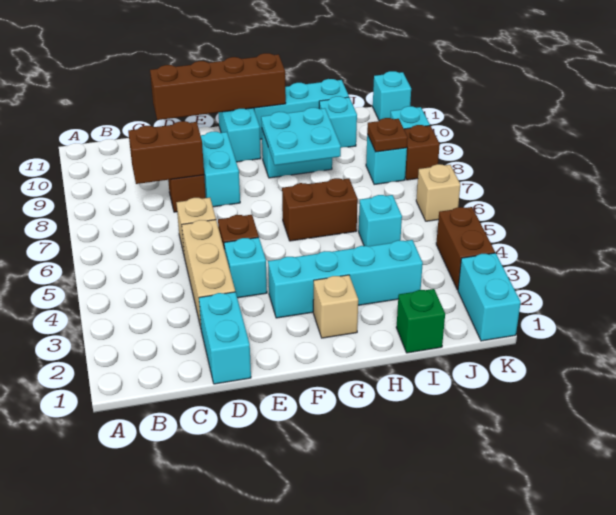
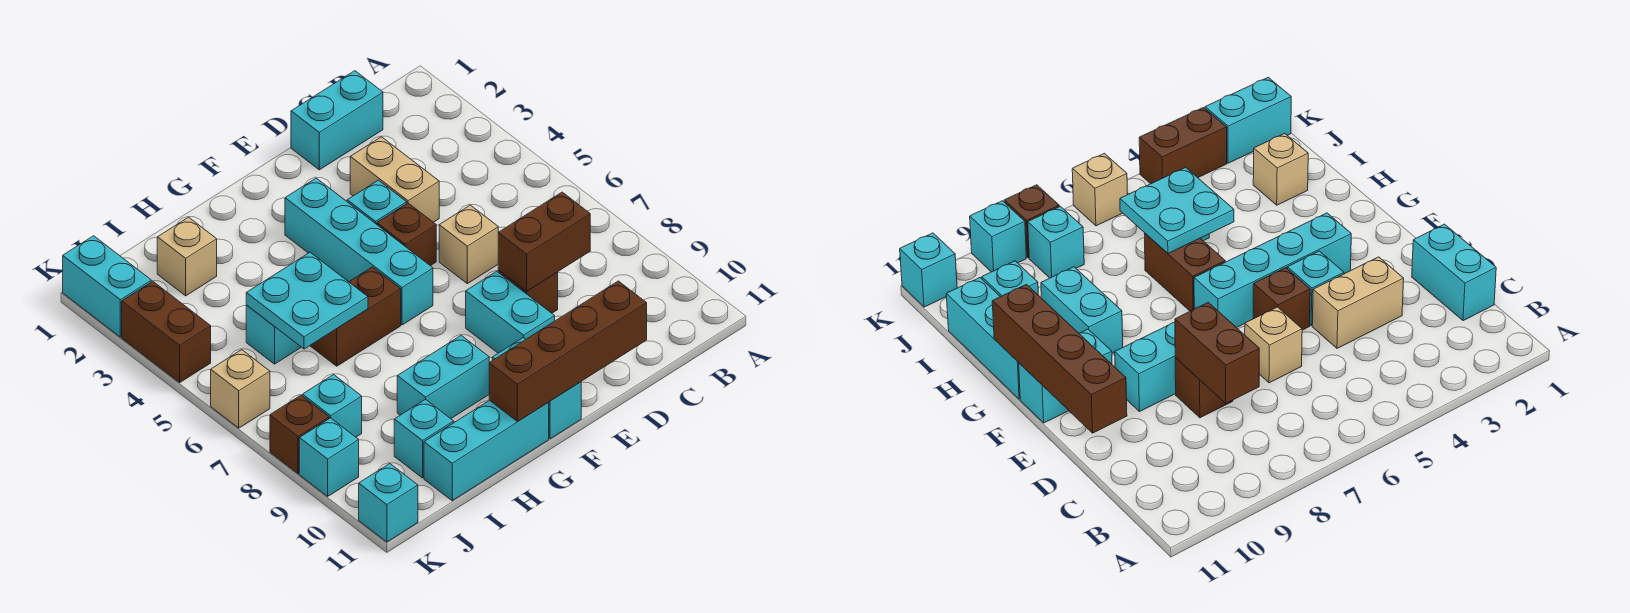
cyan 1x2 brick [199,292,251,384] -> cyan 1x2 brick turned to [291,71,383,170]
tan 1x3 brick [182,220,235,327] -> tan 1x2 brick [350,137,439,222]
cyan 1x4 brick [268,240,423,318] -> cyan 1x4 brick turned to [285,178,433,325]
tan 1x1 brick [313,275,358,338] -> tan 1x1 brick moved to [157,217,217,296]
cyan 2x2 plate [261,108,341,165] -> cyan 2x2 plate moved to [246,253,368,349]
green 1x1 brick [396,289,445,353] -> none
brown 1x1 plate [367,118,408,152] -> none

